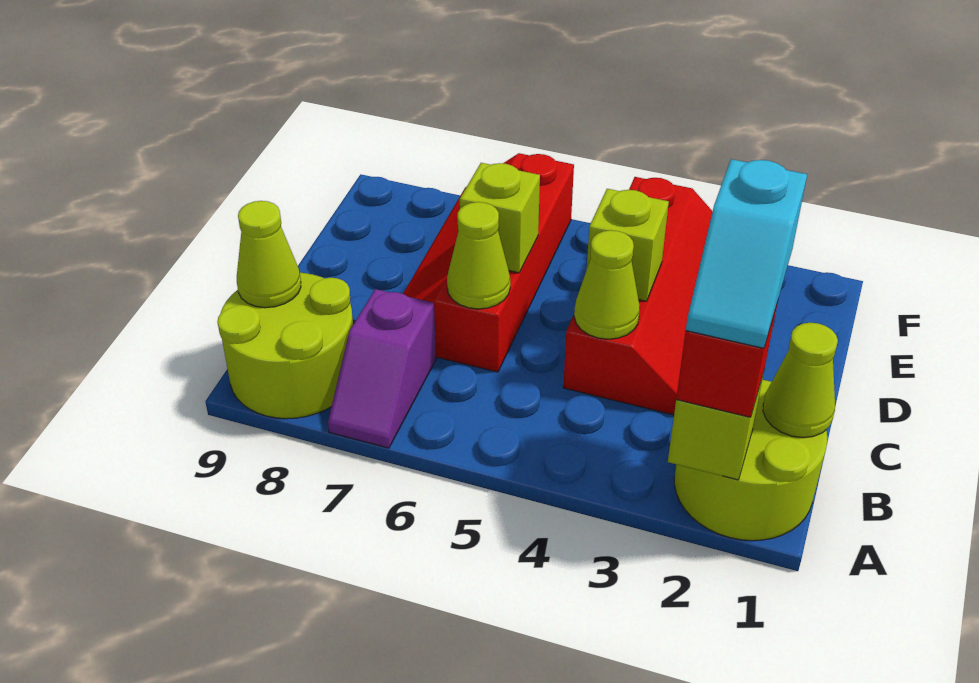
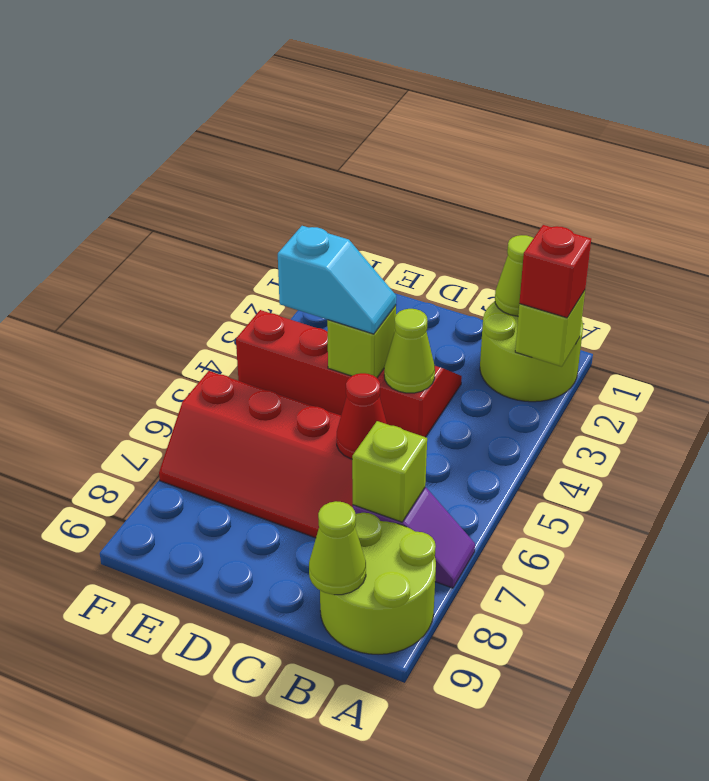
cyan 1x2 slope [686,159,807,348] -> cyan 1x2 slope moved to [278,226,396,334]
lime 1x1 cone [447,202,510,309] -> red 1x1 cone [337,373,387,459]
lime 1x1 brick [460,163,540,273] -> lime 1x1 brick moved to [352,421,427,522]

